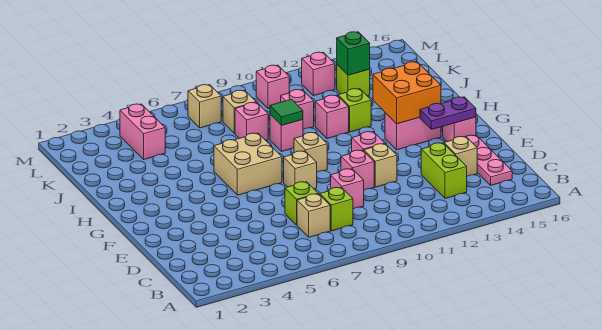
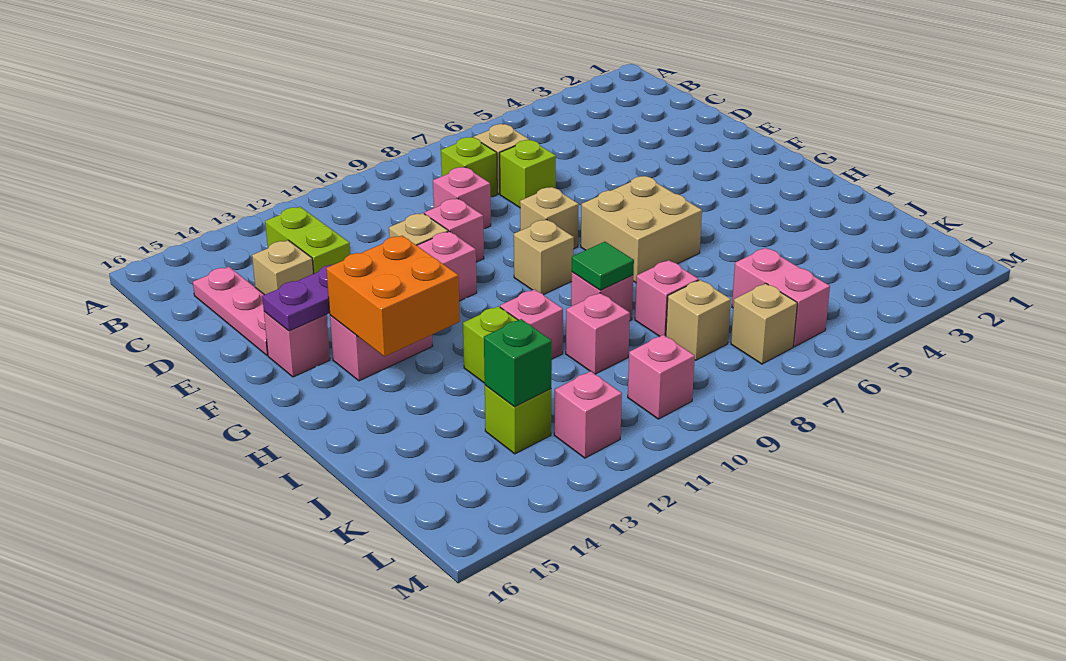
pink 1x2 brick [120,104,165,159] -> pink 1x2 brick moved to [732,248,830,347]

